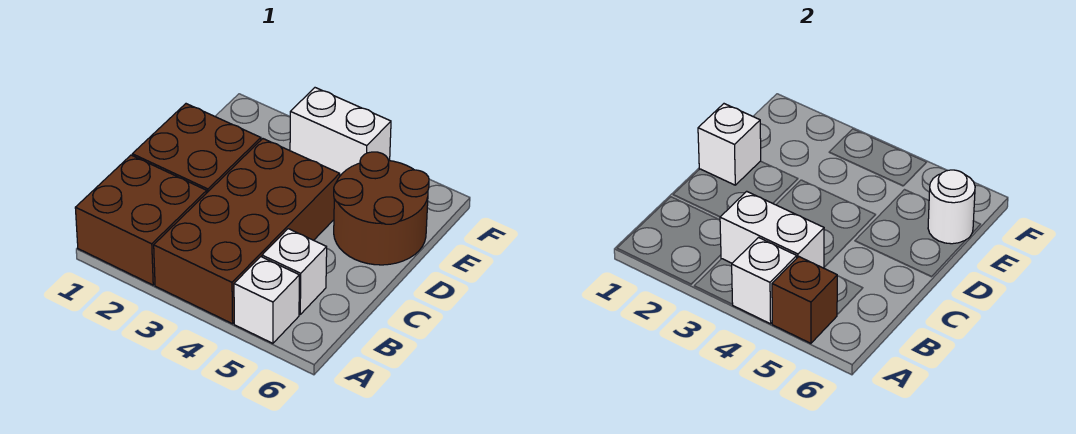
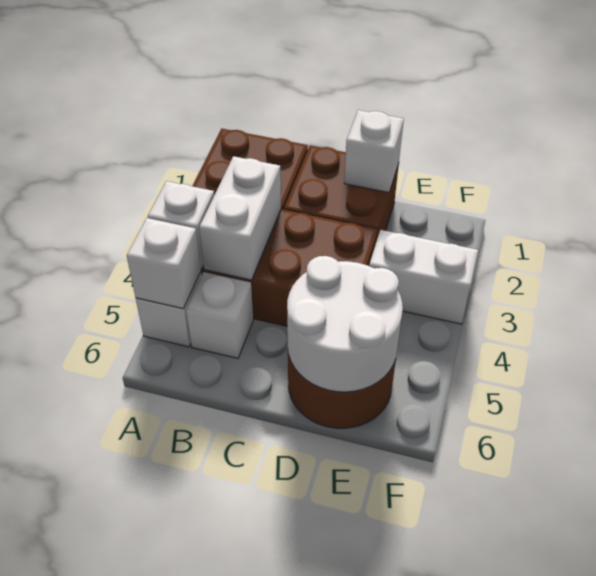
brown 1x1 brick [772,257,837,343] -> white 1x1 brick [127,218,201,309]
white 1x1 round brick [928,170,975,244] -> white 2x2 round brick [287,256,403,392]
white 1x2 brick [290,88,391,176] -> white 1x2 brick turned to [369,230,478,324]

